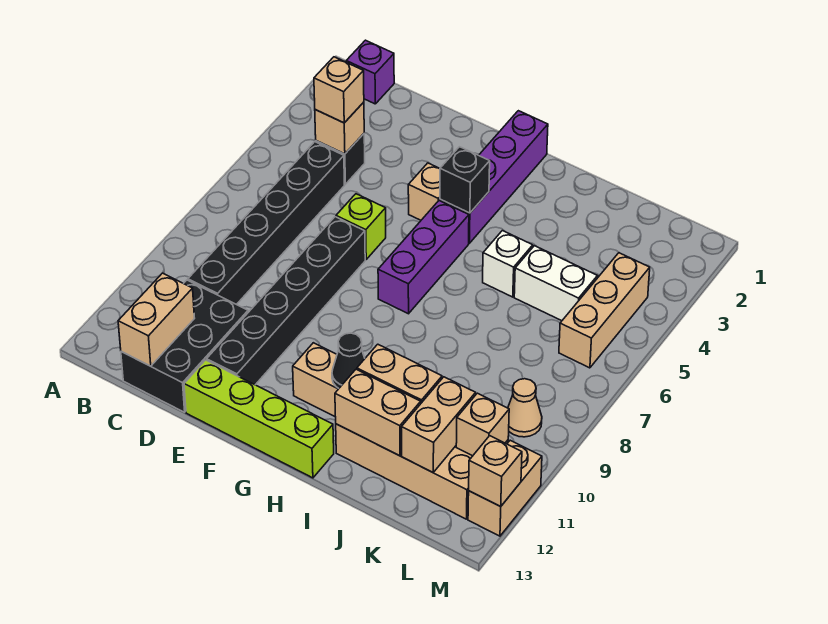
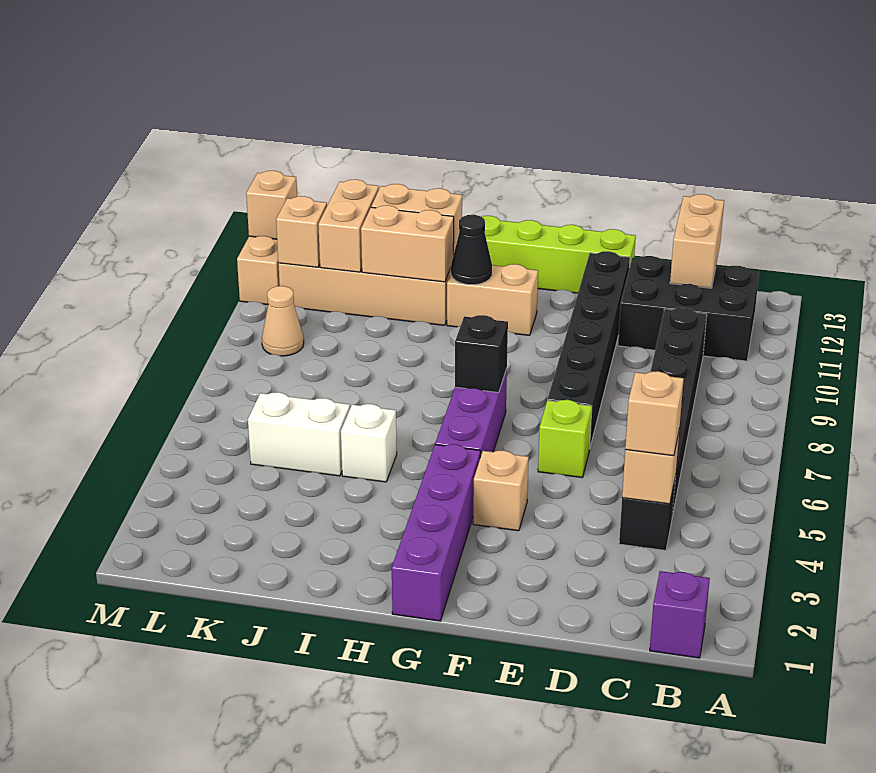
black 2x3 brick [121,280,248,412] -> black 2x3 brick turned to [618,256,759,361]
black 1x1 brick [440,147,490,213] -> black 1x1 brick moved to [455,315,508,393]
tan 1x3 brick [559,253,650,368] -> none

